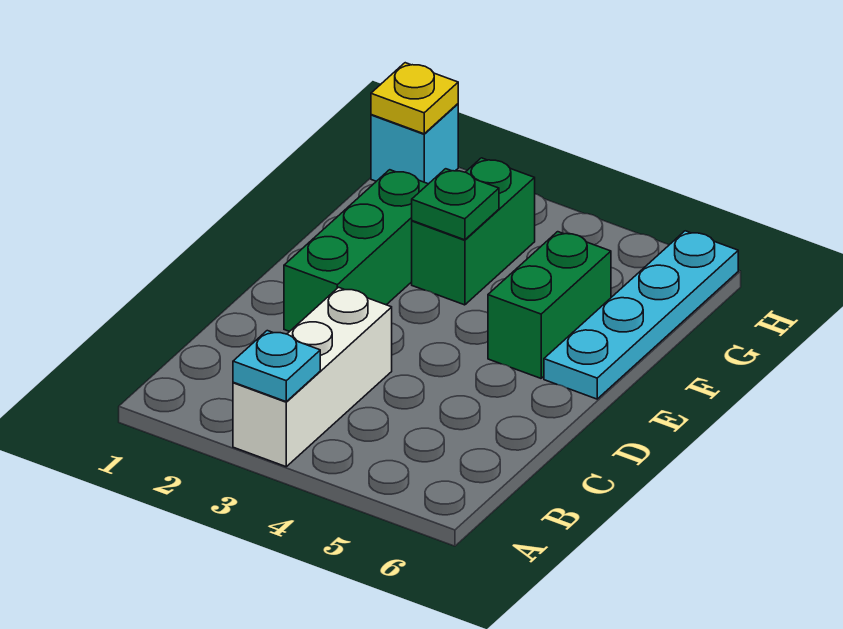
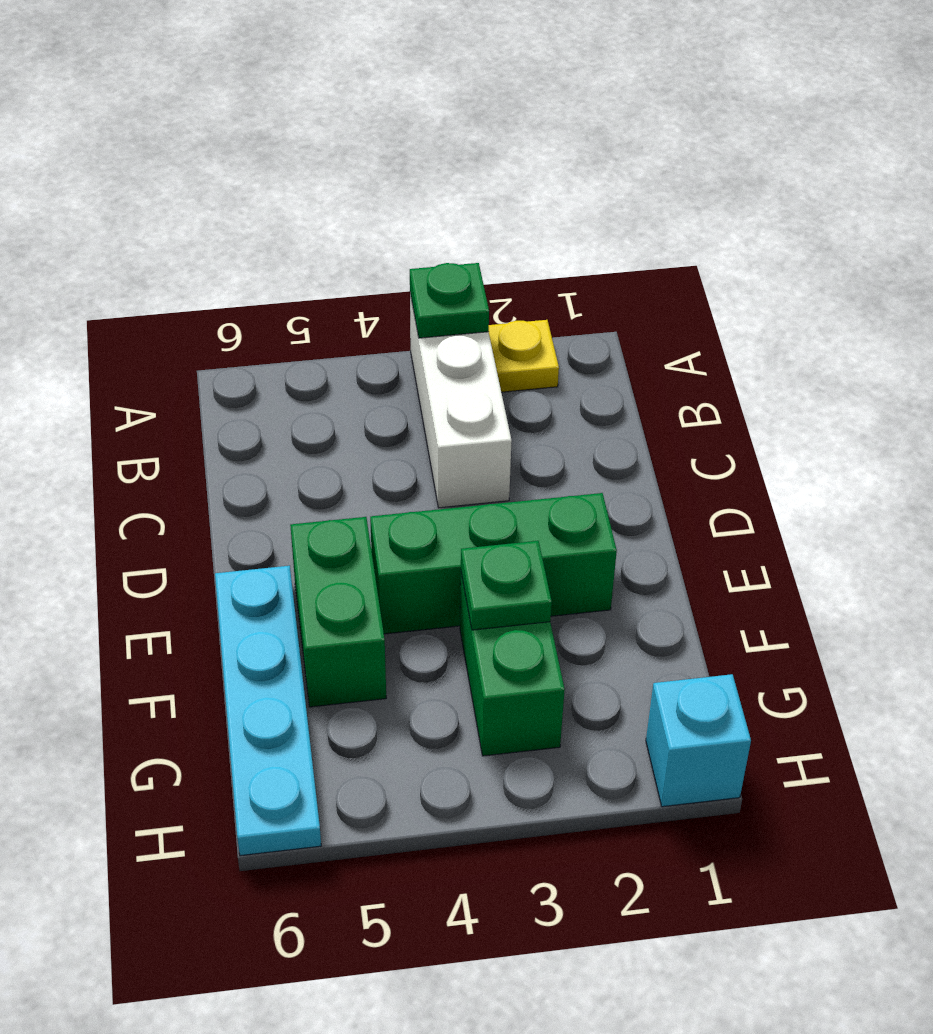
cyan 1x1 plate [233,331,320,402] -> green 1x1 plate [410,263,489,338]
green 1x3 brick [284,170,428,331] -> green 1x3 brick turned to [370,493,617,634]
yellow 1x1 plate [371,63,458,134] -> yellow 1x1 plate moved to [489,320,559,392]

